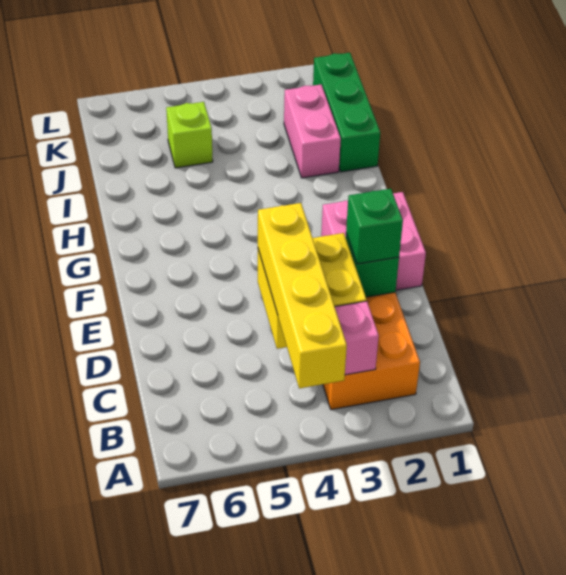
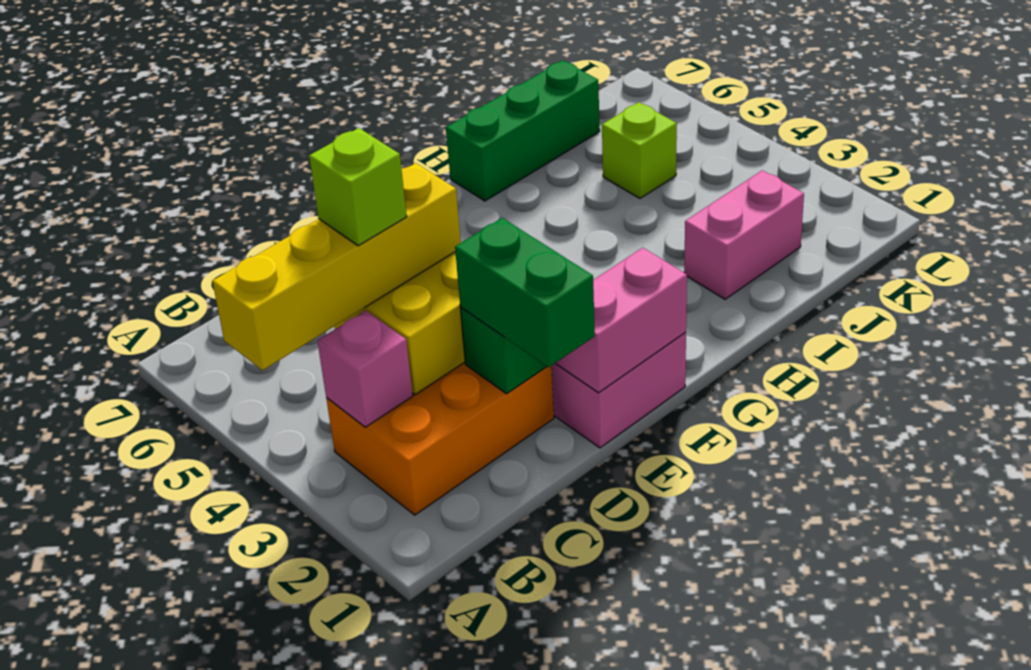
none -> lime 1x1 brick [309,128,407,246]
green 1x1 brick [346,189,403,264] -> green 1x2 brick [455,218,595,367]
none -> pink 1x2 brick [556,248,687,393]
green 1x3 brick [313,53,380,172] -> green 1x3 brick moved to [446,60,600,201]

